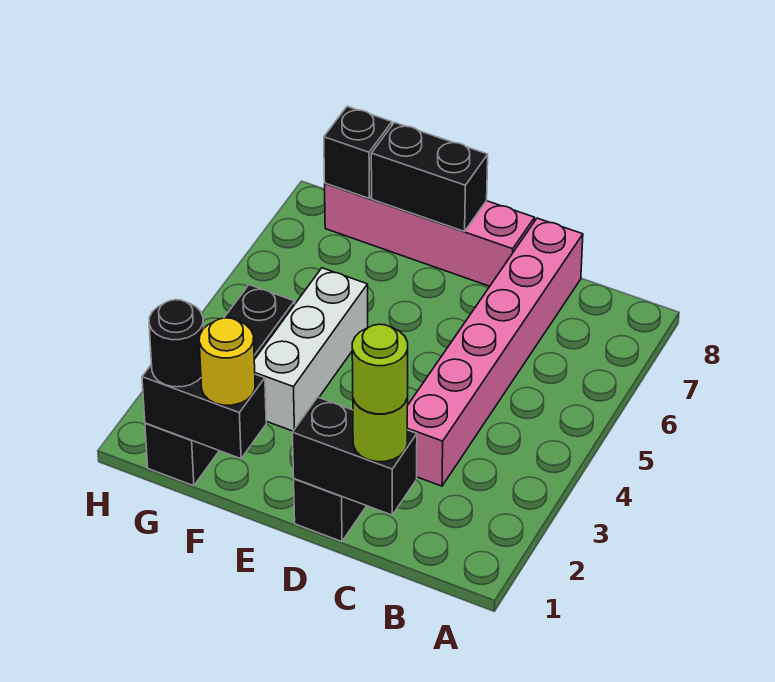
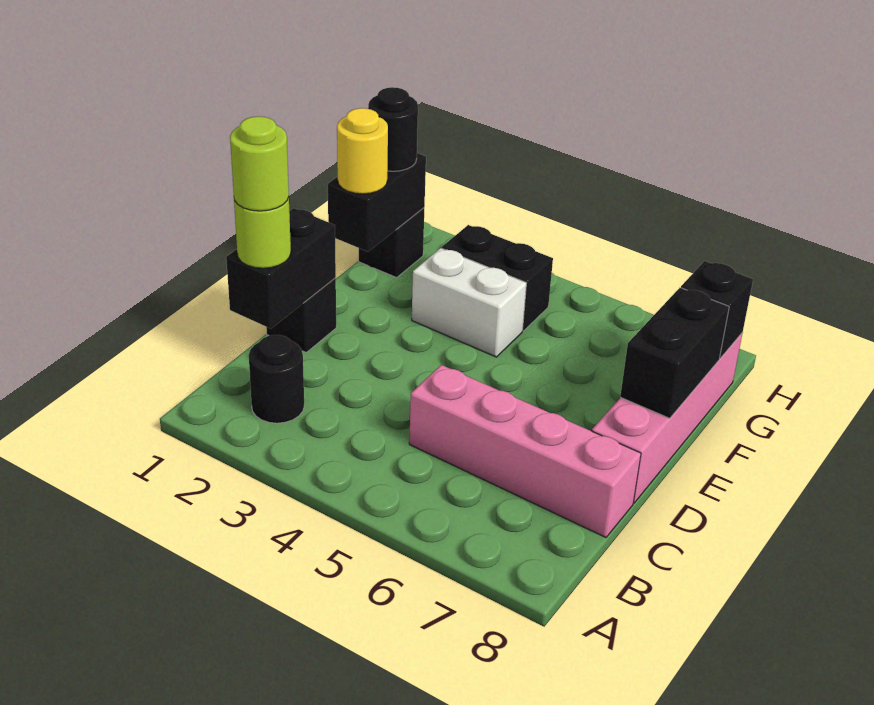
none -> black 1x1 round brick [249,335,304,423]
pink 1x6 brick [407,218,583,486] -> pink 1x4 brick [409,365,641,537]
white 1x3 brick [254,268,368,431] -> white 1x2 brick [412,248,526,357]

